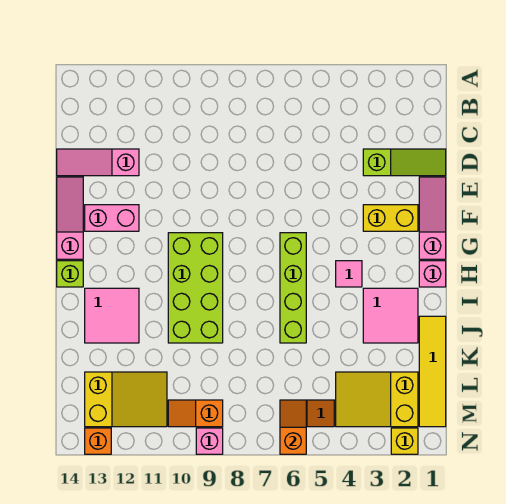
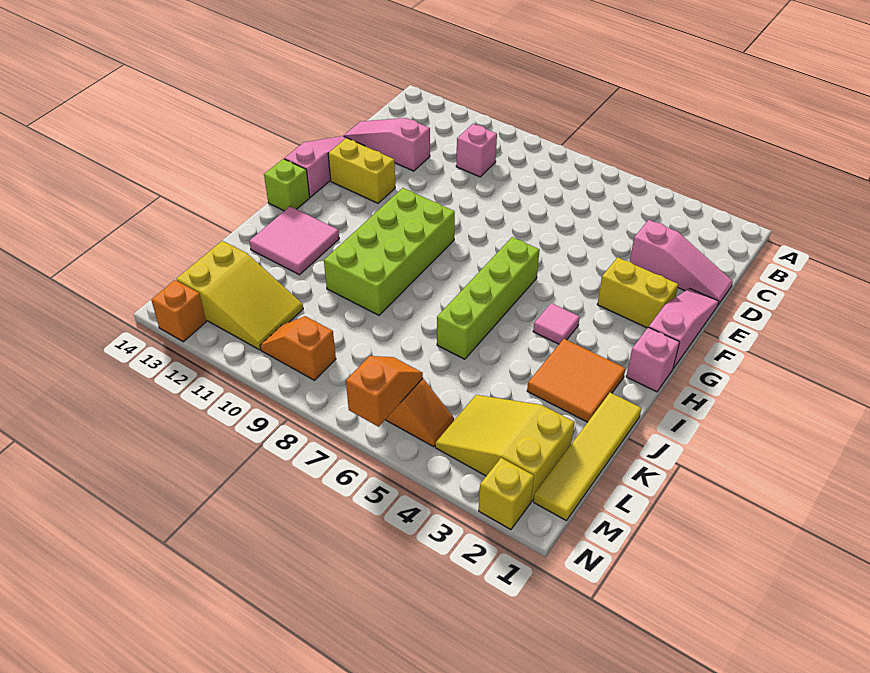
lime 1x3 slope [363,149,446,176] -> pink 1x3 slope [630,220,733,305]
pink 1x2 brick [85,205,139,231] -> yellow 1x2 brick [328,138,395,203]
pink 2x2 tile [363,288,418,343] -> orange 2x2 tile [527,339,625,422]
pink 1x1 brick [196,428,223,454] -> pink 1x1 brick moved to [456,124,497,177]

